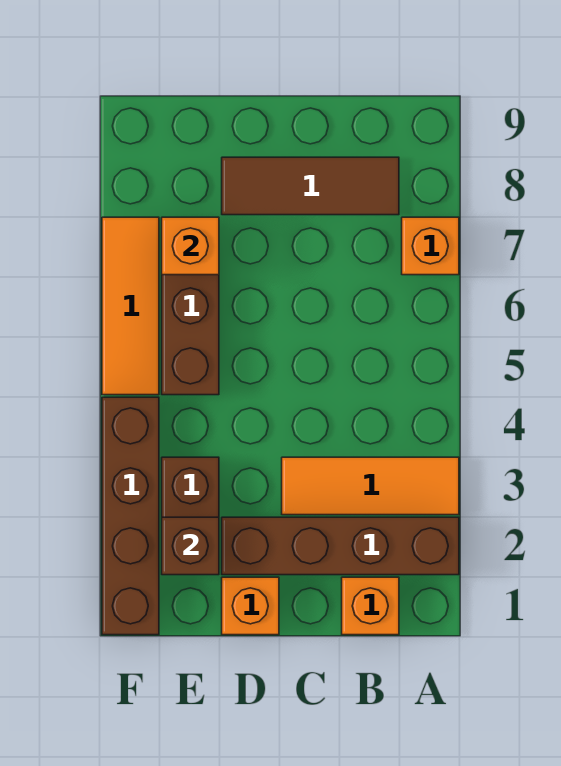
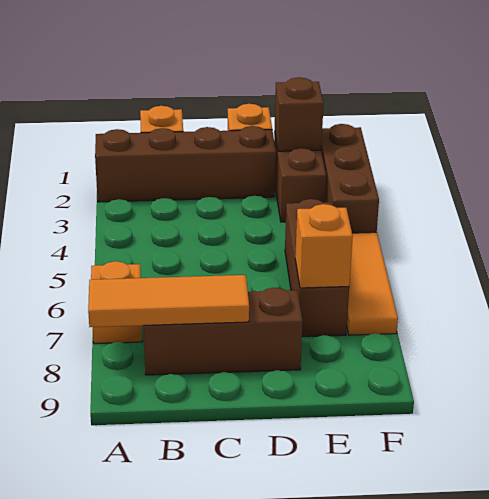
orange 1x3 tile [282,457,459,515] -> orange 1x3 tile moved to [88,275,249,327]
brown 1x3 tile [222,157,399,215] -> brown 1x3 brick [144,288,303,375]
brown 1x4 brick [102,397,159,635] -> brown 1x3 brick [321,124,379,233]

